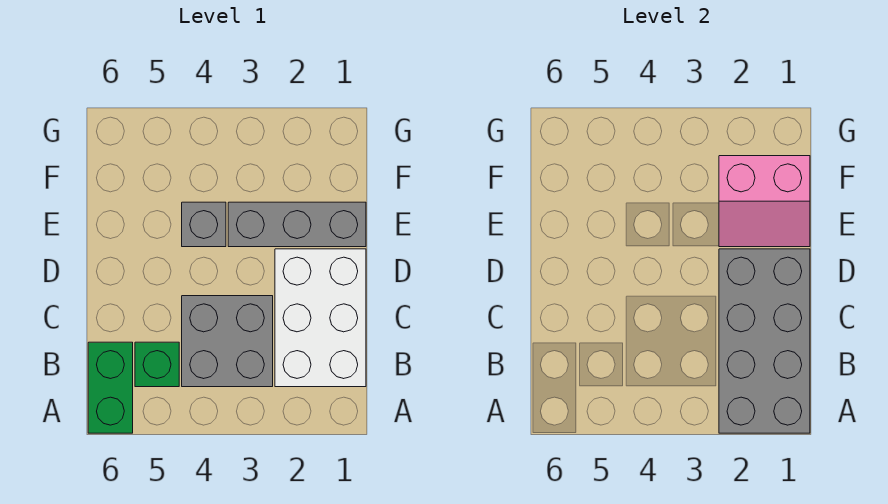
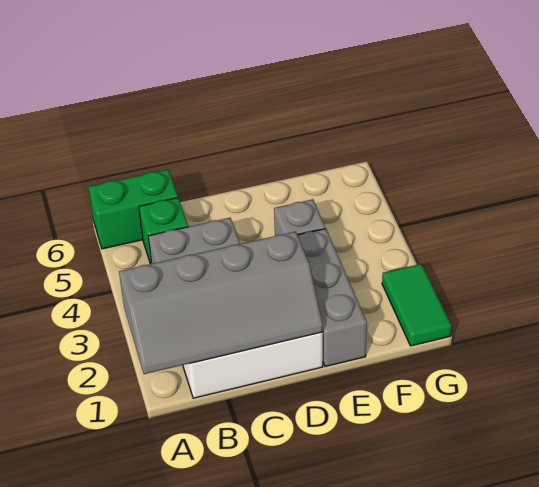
grey 2x4 brick [719,249,810,433] -> grey 2x4 slope [119,232,323,374]
pink 2x2 slope [719,156,810,247] -> none
none -> green 1x2 tile [382,264,452,346]

